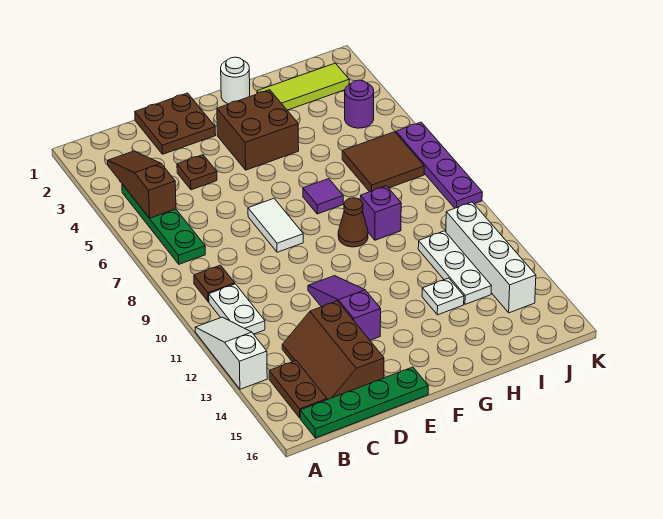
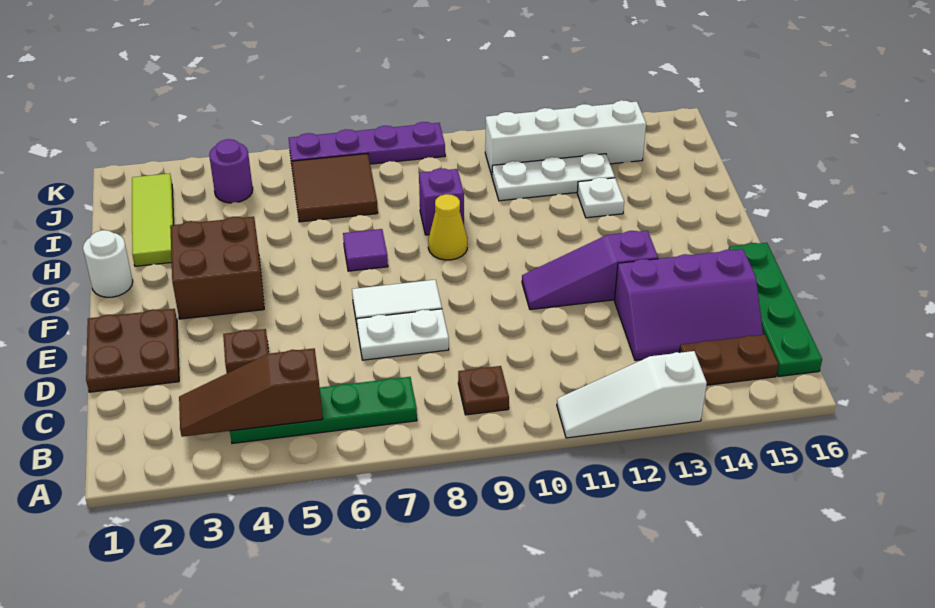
white 1x2 plate [209,284,265,334] -> white 1x2 plate moved to [357,309,449,360]
brown 2x3 slope [282,301,384,400] -> purple 2x3 slope [615,249,763,360]
brown 1x1 cone [338,198,368,247] -> yellow 1x1 cone [428,194,467,260]

